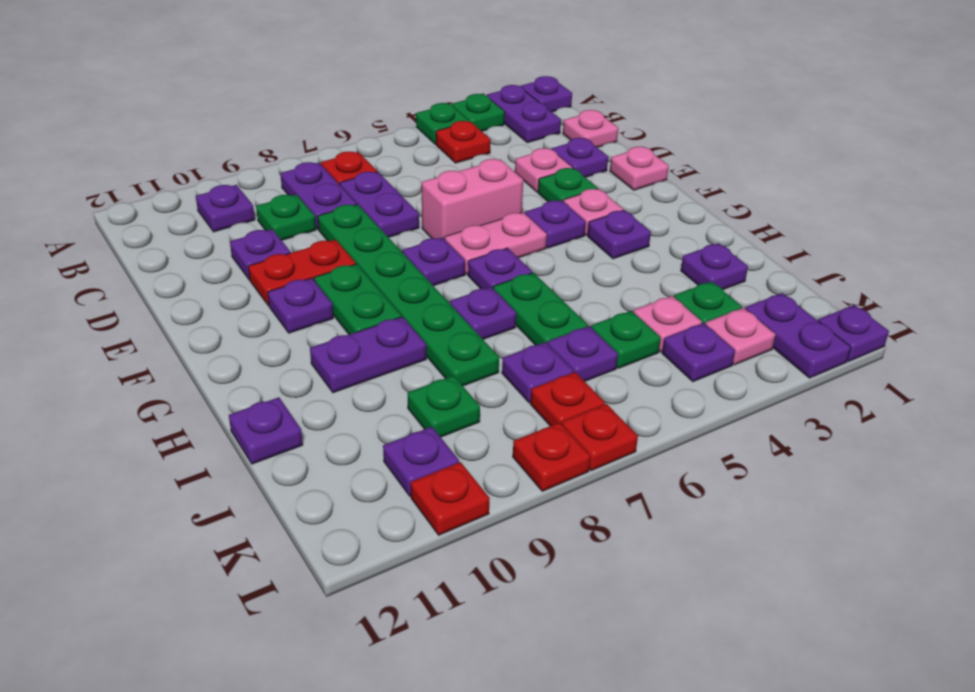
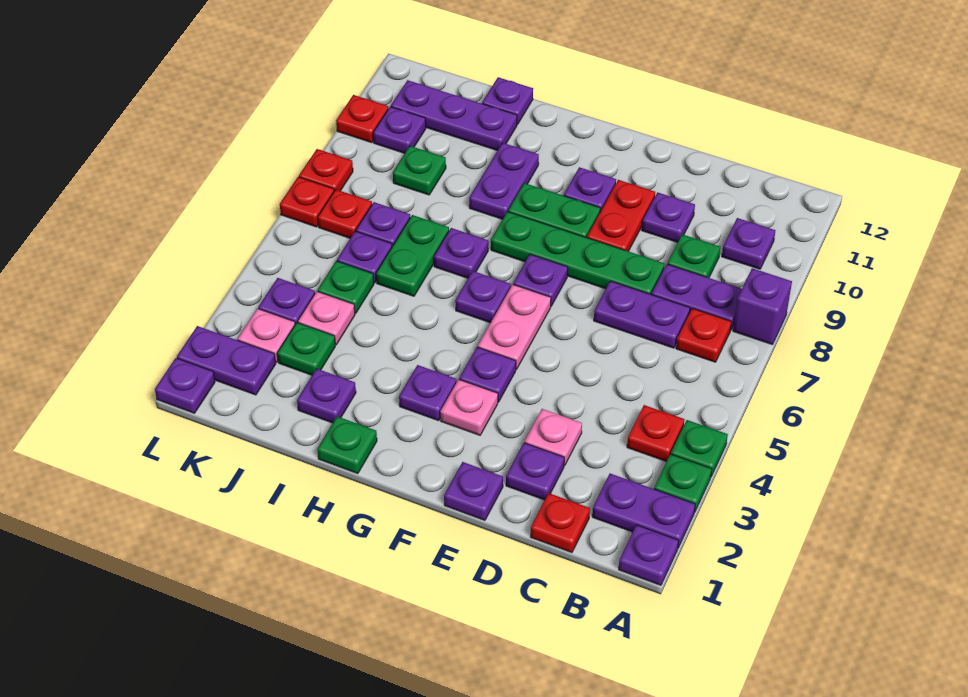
none -> purple 1x1 brick [733,268,792,345]
pink 1x1 plate [563,110,618,147] -> red 1x1 plate [530,493,590,552]
green 1x6 plate [318,204,499,386] -> green 1x4 plate [491,212,665,294]
pink 1x1 plate [610,147,669,190] -> purple 1x1 plate [444,462,503,520]
green 1x1 plate [538,168,597,202] -> green 1x1 plate moved to [317,416,377,474]
pink 1x2 brick [422,159,523,239] -> none
green 1x2 plate [493,273,588,345] -> green 1x2 plate turned to [376,215,449,296]
none -> purple 1x3 plate [391,80,517,151]

